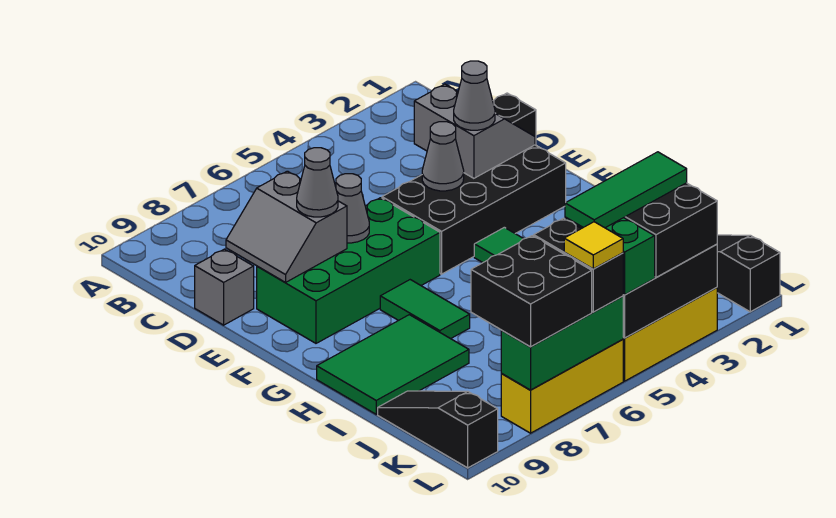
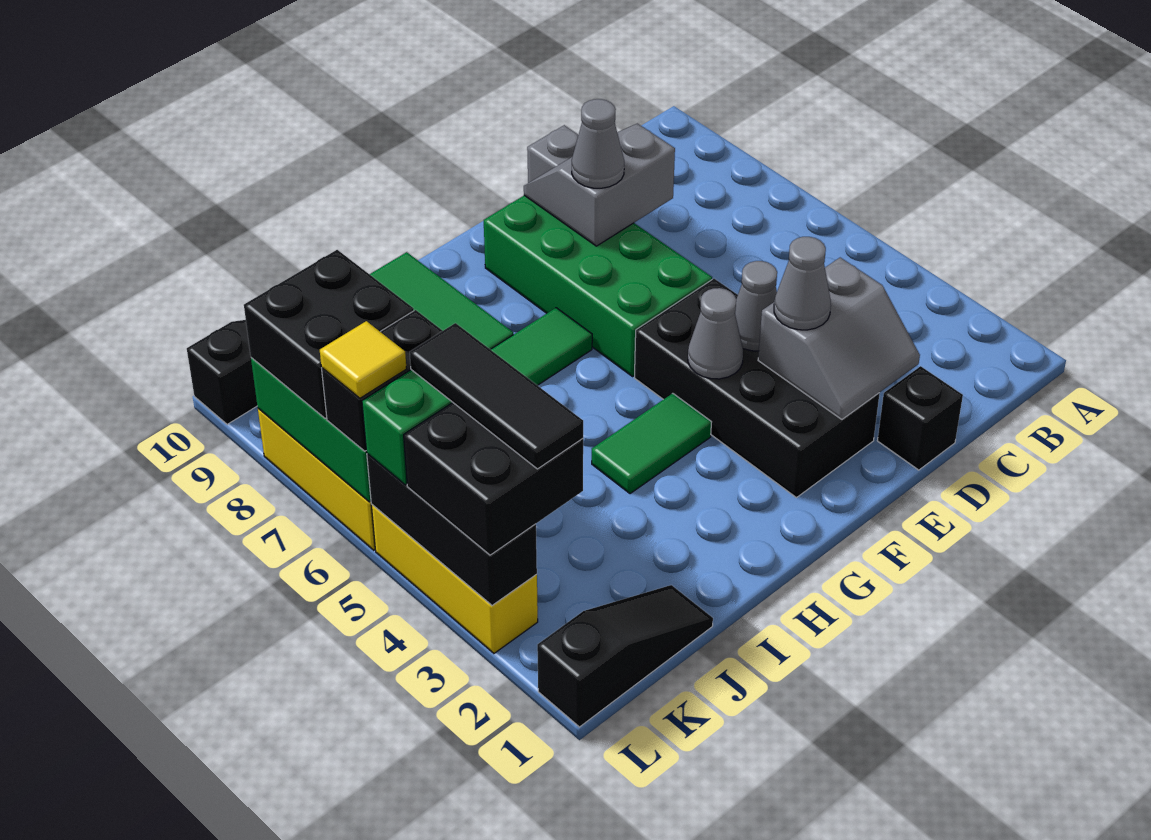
grey 1x1 cone [336,174,369,243] -> grey 1x1 cone moved to [688,288,743,379]
green 1x3 tile [565,152,687,228] -> black 1x3 tile [410,323,583,469]

